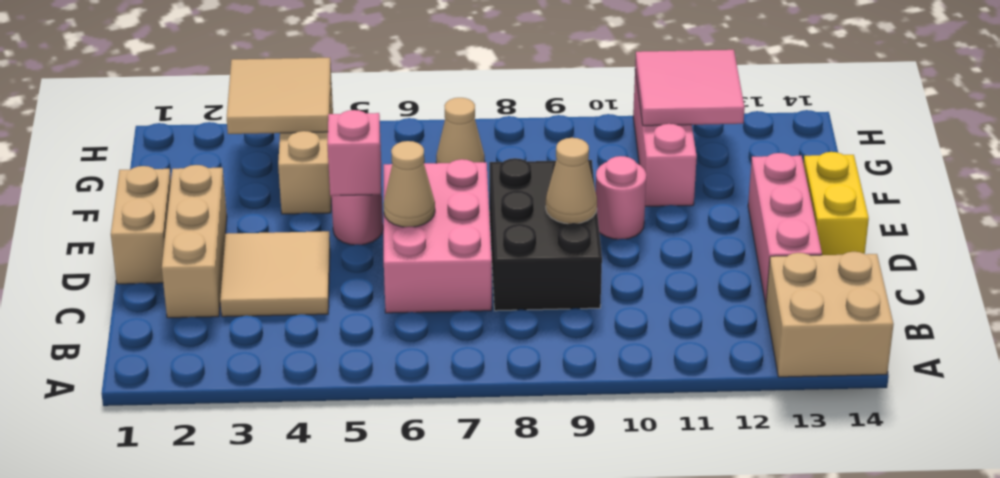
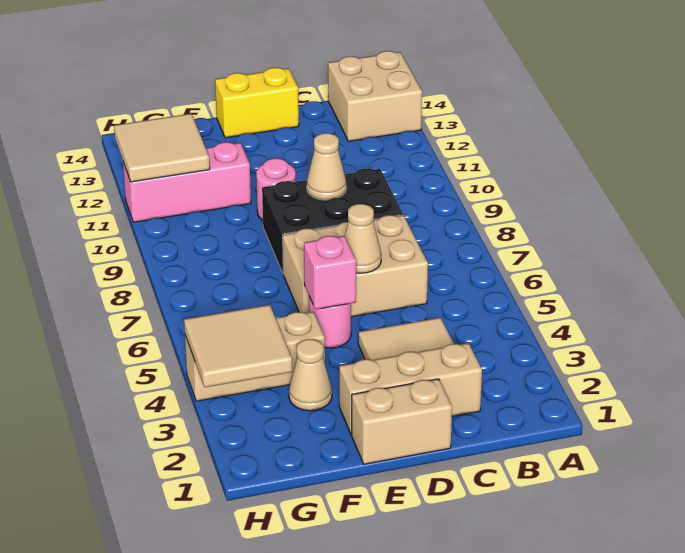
pink 2x3 brick [384,159,492,313] -> tan 2x3 brick [283,215,428,317]
pink 1x3 brick [748,153,822,304] -> none
tan 1x1 cone [436,98,485,163] -> tan 1x1 cone moved to [289,339,332,411]
pink 2x2 tile [635,50,745,126] -> tan 2x2 tile [114,114,210,182]

